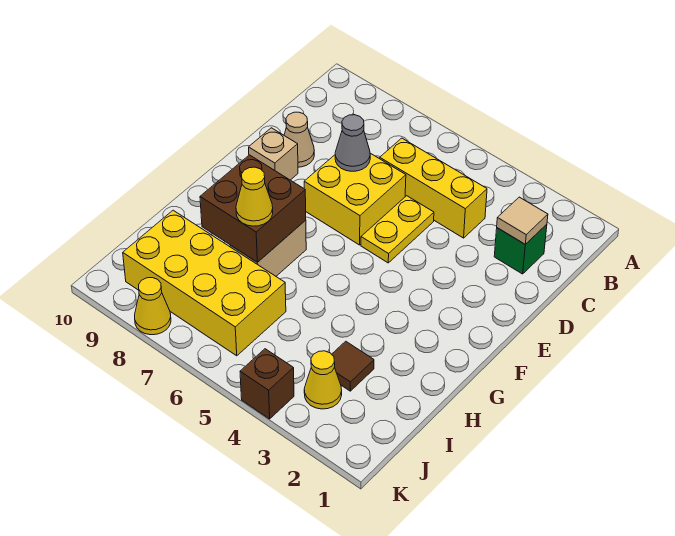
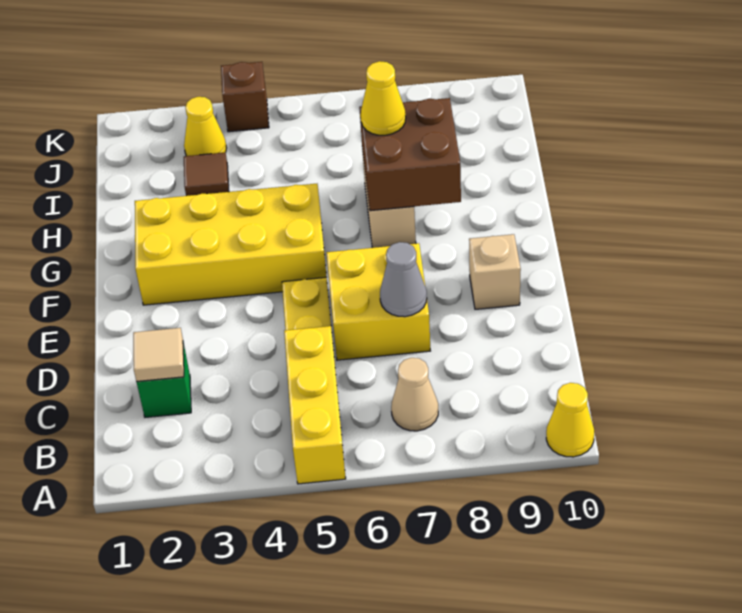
yellow 1x3 brick [380,138,487,238] -> yellow 1x3 brick turned to [284,326,346,484]
tan 1x1 cone [284,112,314,167] -> tan 1x1 cone moved to [391,358,438,431]
yellow 2x4 brick [123,210,286,356] -> yellow 2x4 brick moved to [135,184,327,305]
yellow 1x1 cone [135,278,171,335] -> yellow 1x1 cone moved to [546,383,594,457]

